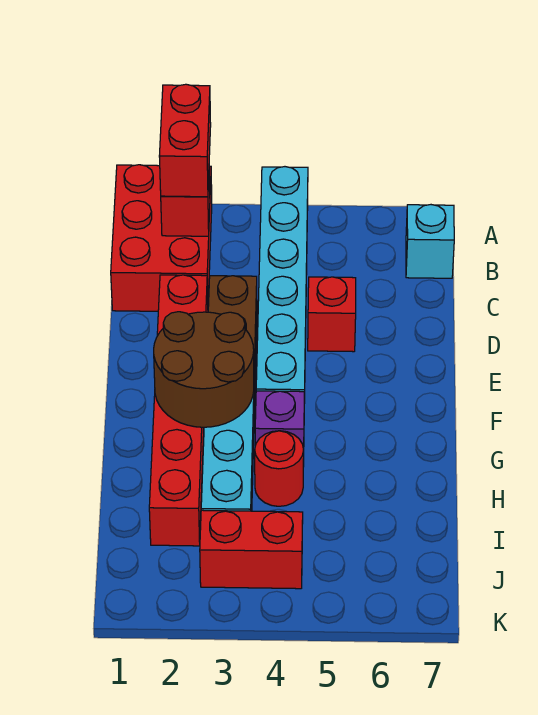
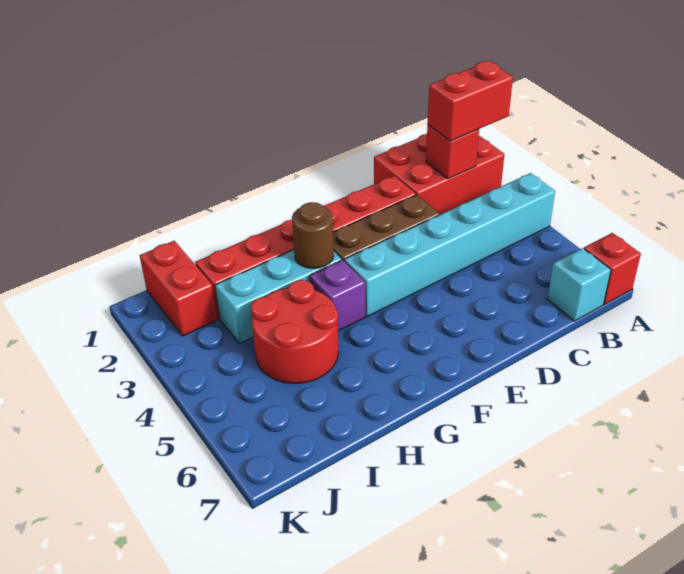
red 1x1 brick [308,277,356,352] -> red 1x1 brick moved to [584,233,641,304]
brown 2x2 round brick [154,312,254,427] -> brown 1x1 round brick [292,202,334,268]
red 1x1 round brick [255,431,304,506] -> red 2x2 round brick [251,280,339,383]
red 1x2 brick [200,510,303,589] -> red 1x2 brick moved to [140,241,217,336]

